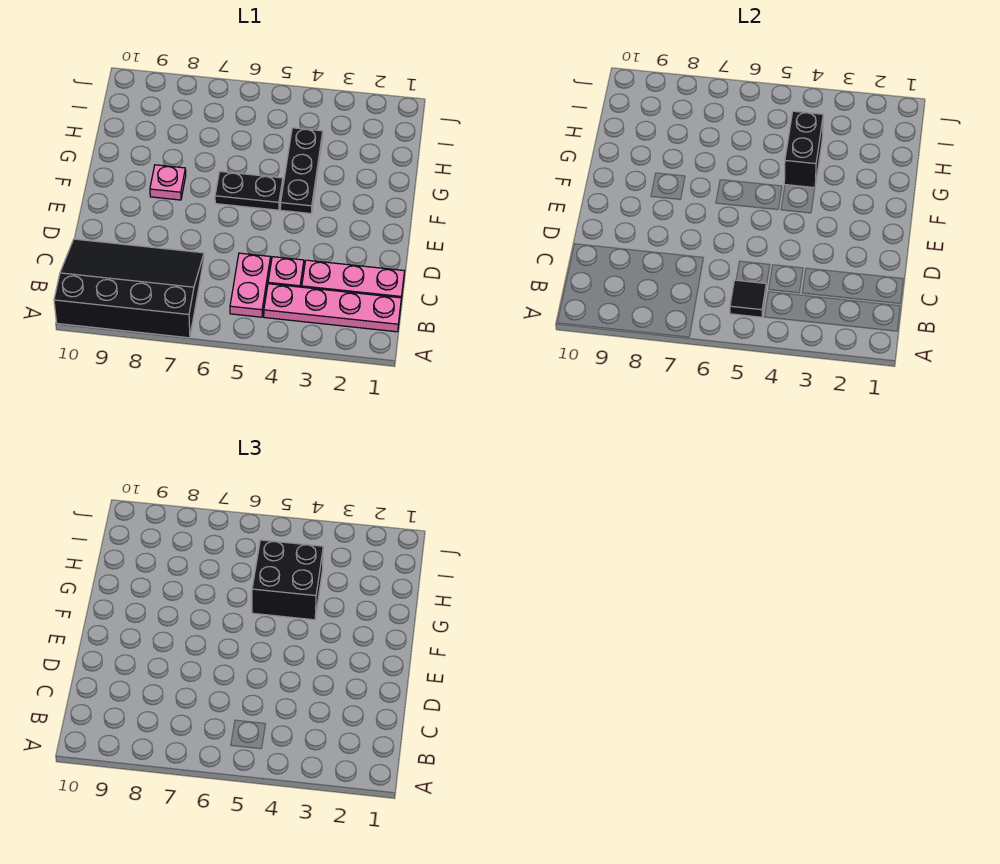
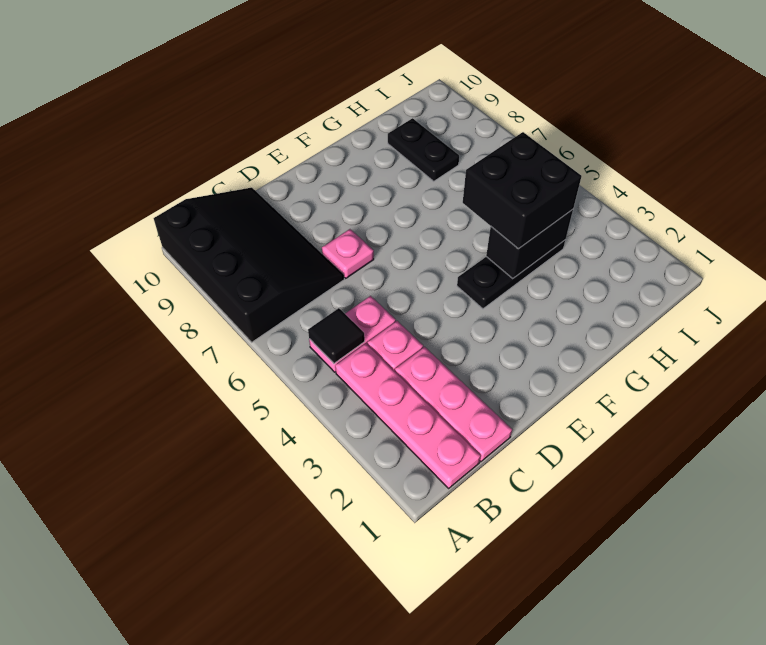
black 1x2 plate [215,172,283,210] -> black 1x2 plate moved to [388,118,459,181]
pink 1x1 plate [150,165,186,200] -> pink 1x1 plate moved to [322,229,374,278]

